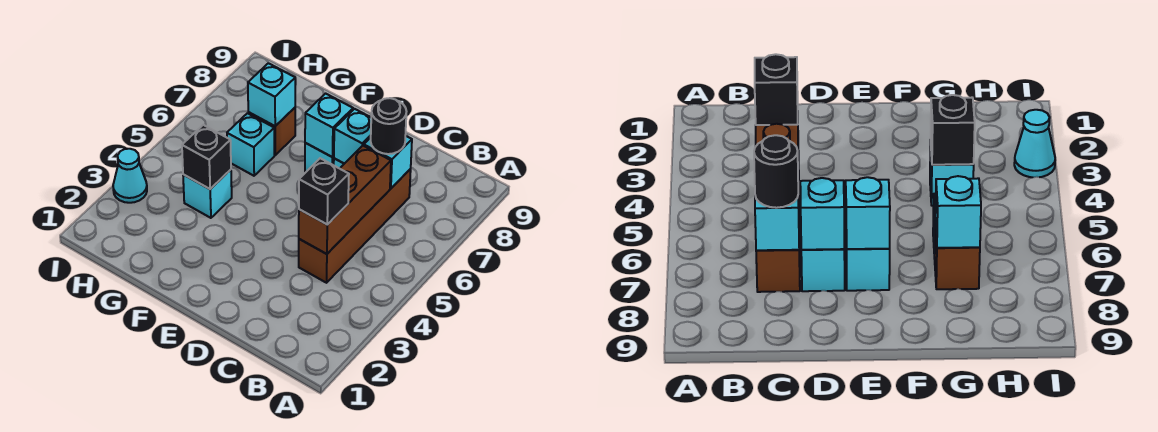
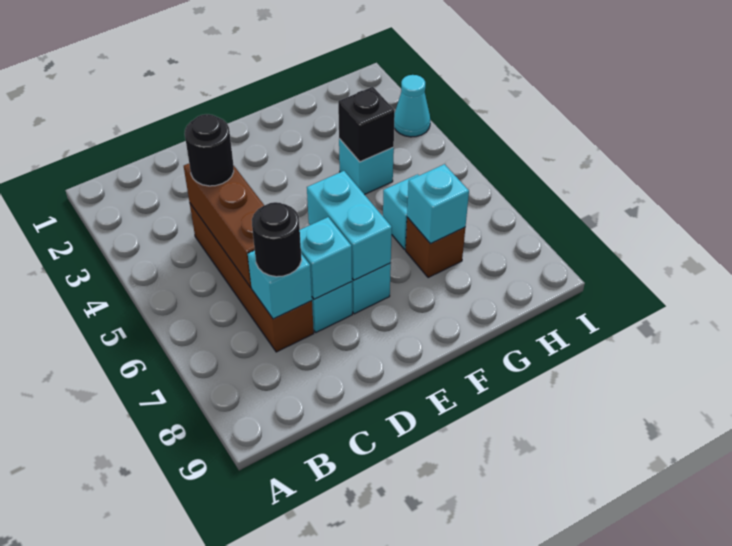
black 1x1 brick [299,158,349,225] -> black 1x1 round brick [185,114,234,186]
cyan 1x1 brick [305,94,353,157] -> cyan 1x2 brick [307,171,392,280]

